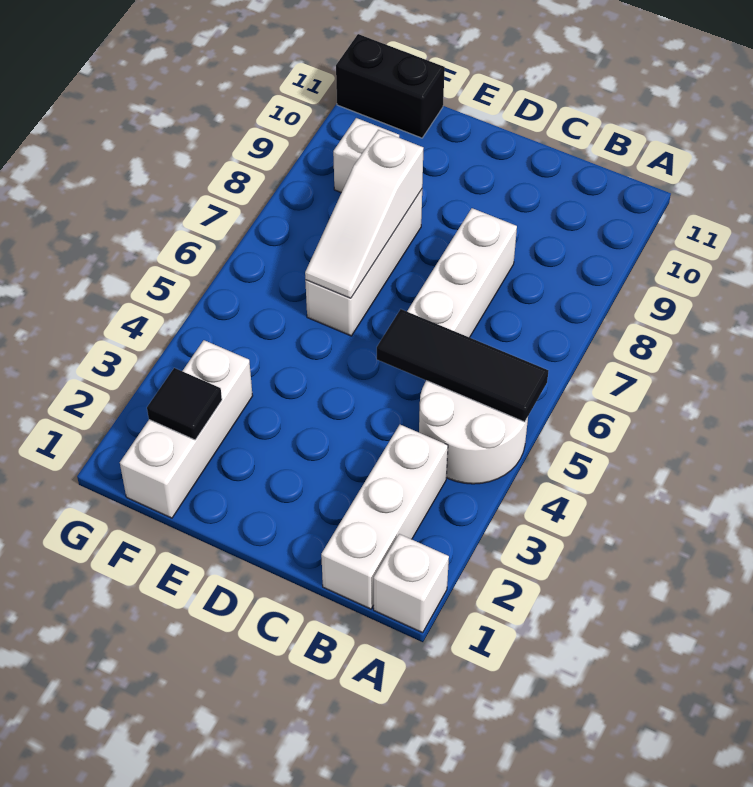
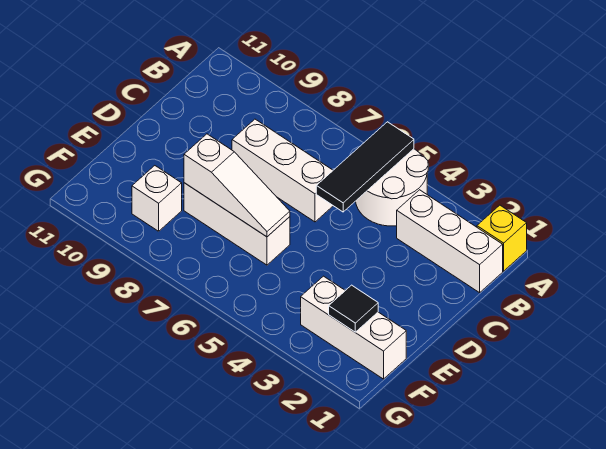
white 1x1 brick [374,534,449,633] -> yellow 1x1 brick [477,205,527,271]
black 1x2 brick [336,34,445,138] -> none

